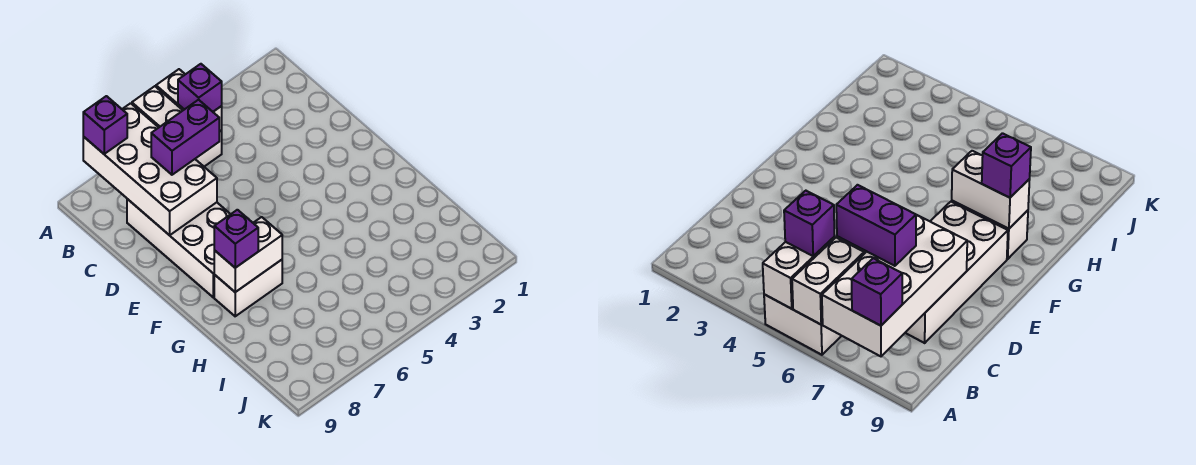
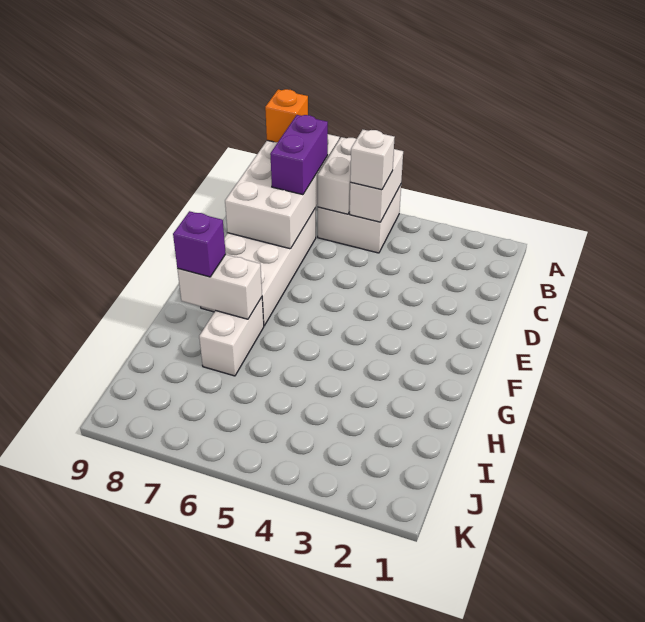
purple 1x1 brick [83,96,127,154] -> orange 1x1 brick [265,89,308,142]
purple 1x1 brick [178,64,222,112] -> white 1x1 brick [350,130,395,190]
purple 1x2 brick [151,100,219,175] -> purple 1x2 brick turned to [270,115,328,195]
white 1x2 brick [214,260,282,316] -> white 1x2 brick turned to [199,297,264,376]

